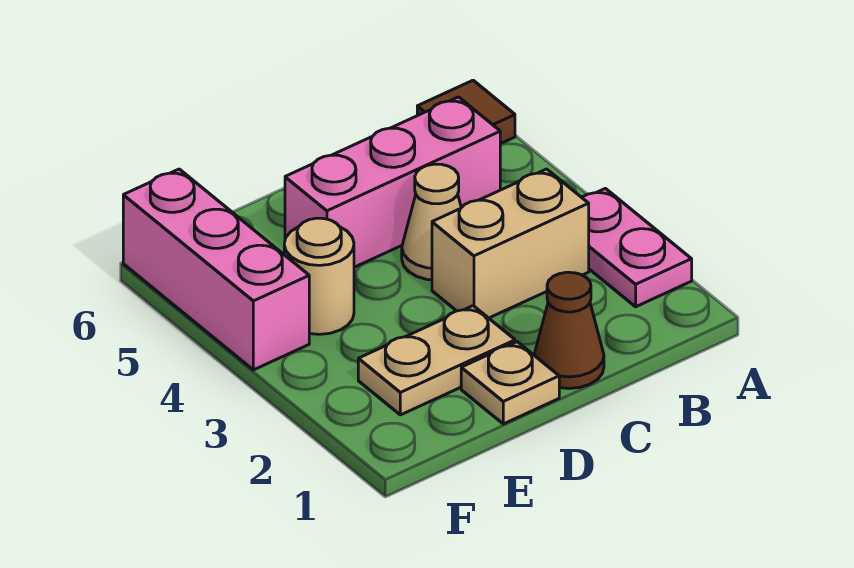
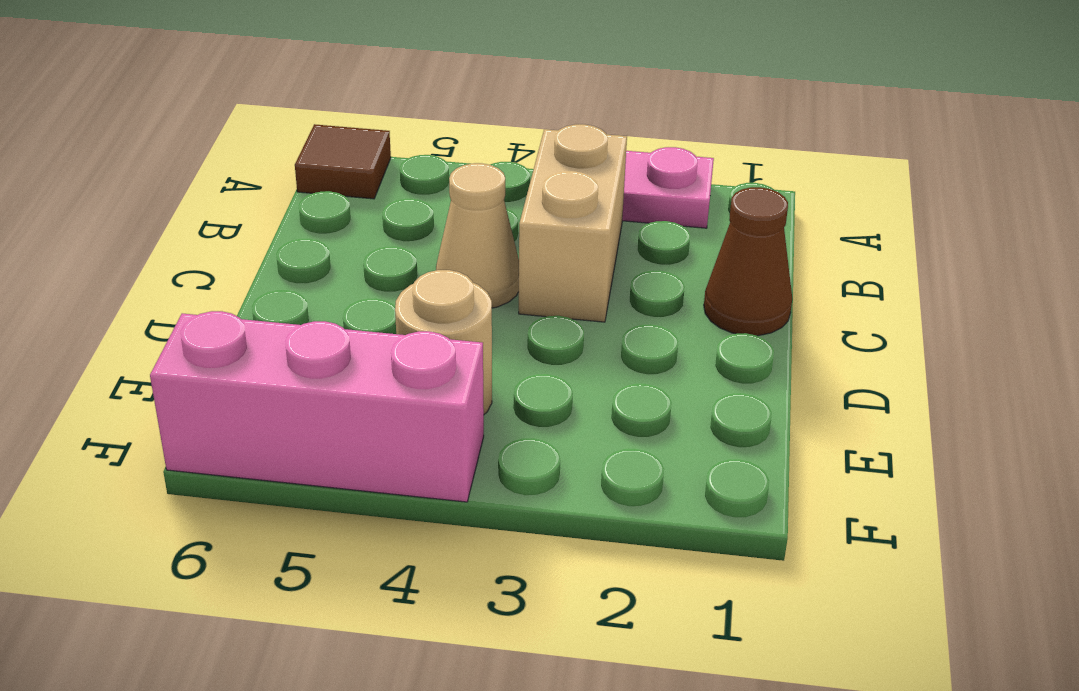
pink 1x3 brick [285,97,500,267] -> none
tan 1x1 plate [461,342,559,424] -> none
tan 1x2 plate [358,306,515,415] -> none

